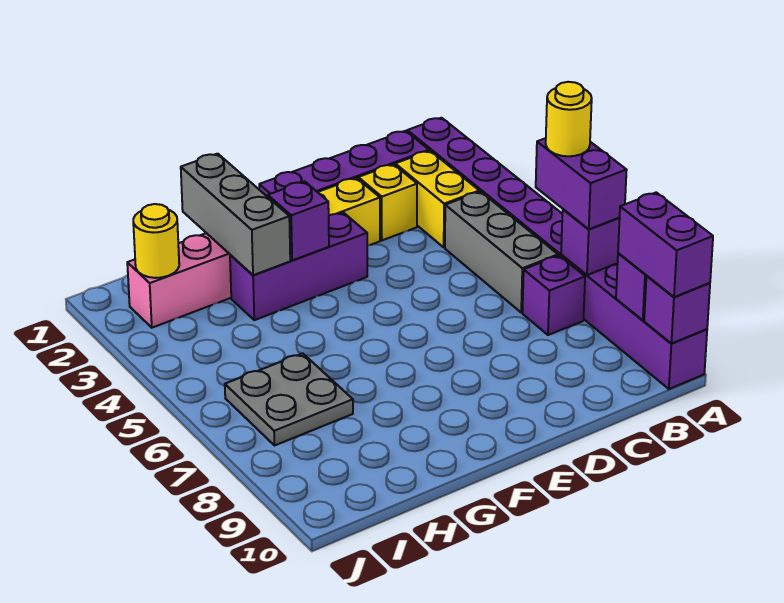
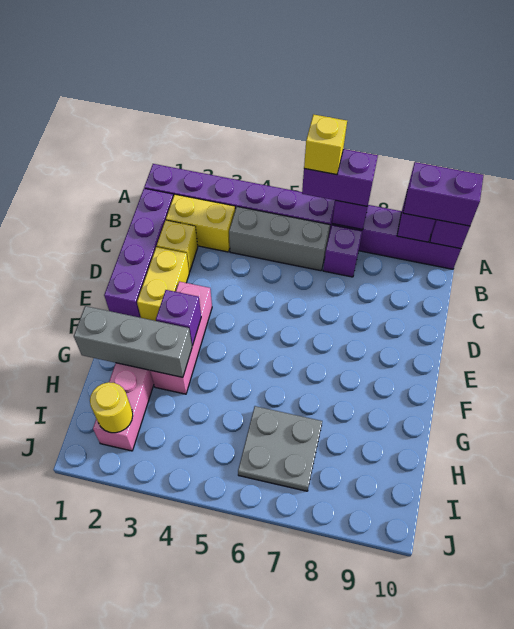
yellow 1x1 round brick [546,82,592,156] -> yellow 1x1 brick [304,114,347,175]
purple 1x3 brick [230,213,367,320] -> pink 1x3 brick [150,281,212,394]

